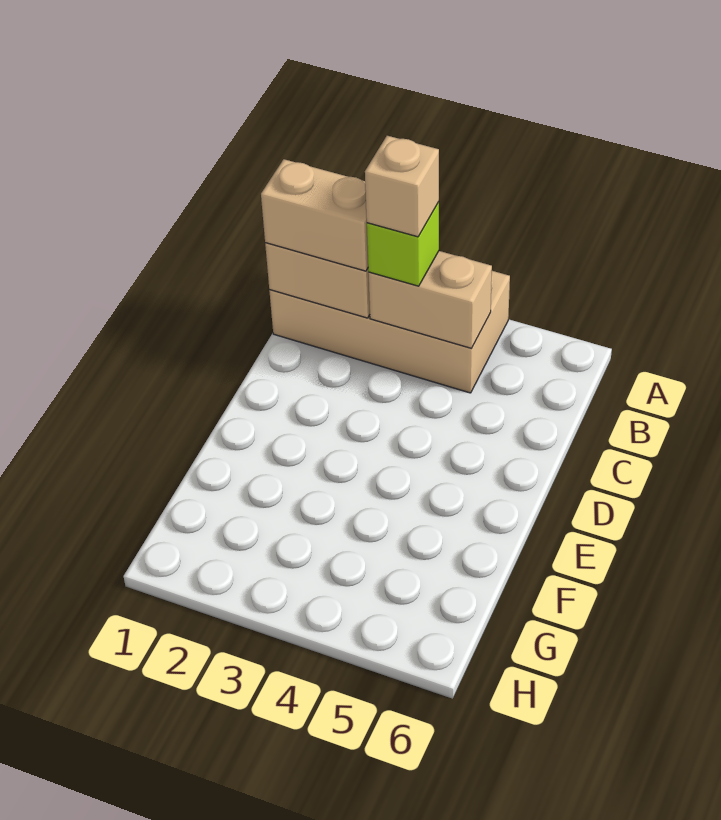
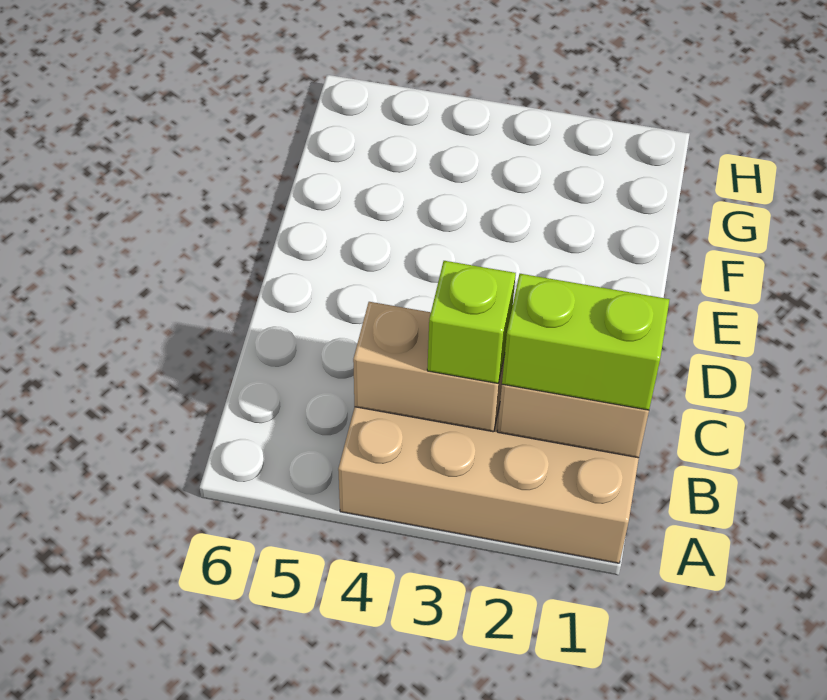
tan 1x2 brick [261,159,368,271] -> lime 1x2 brick [502,274,670,410]
tan 1x1 brick [365,136,439,237] -> none

